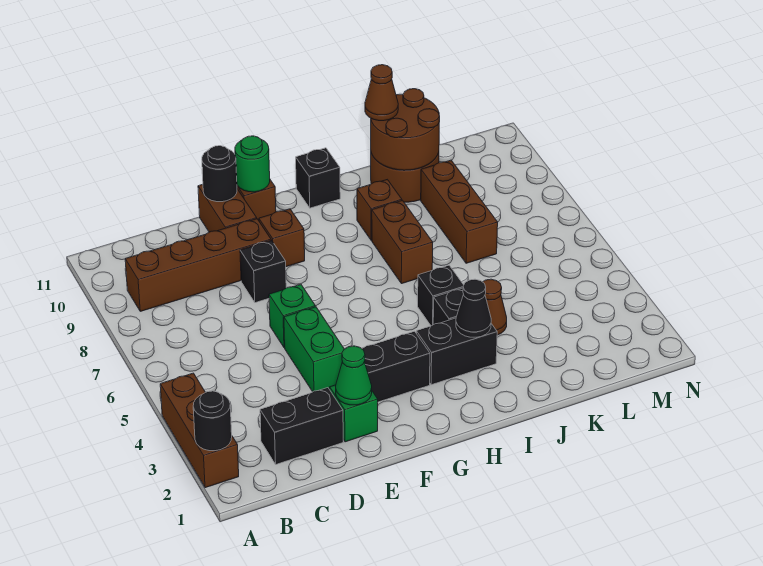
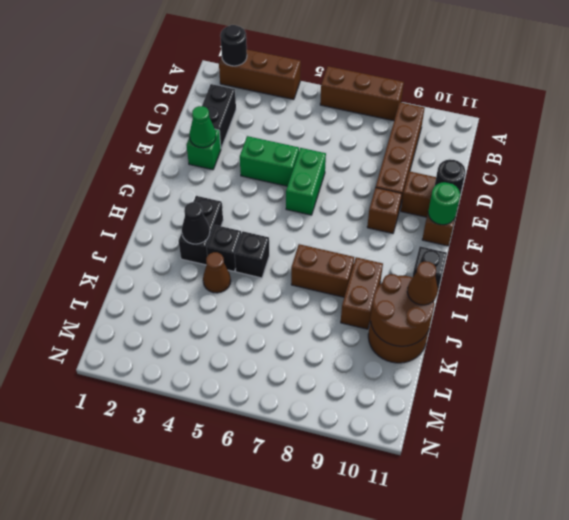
green 1x1 brick [269,284,315,348] -> green 1x2 brick [286,148,326,215]
black 1x1 brick [240,240,286,303] -> none
black 1x2 brick [361,331,430,402] -> none
brown 1x1 brick [357,179,402,240] -> brown 1x2 brick [341,257,383,329]
brown 1x3 brick [421,160,498,263] -> brown 1x3 brick moved to [320,66,404,121]

